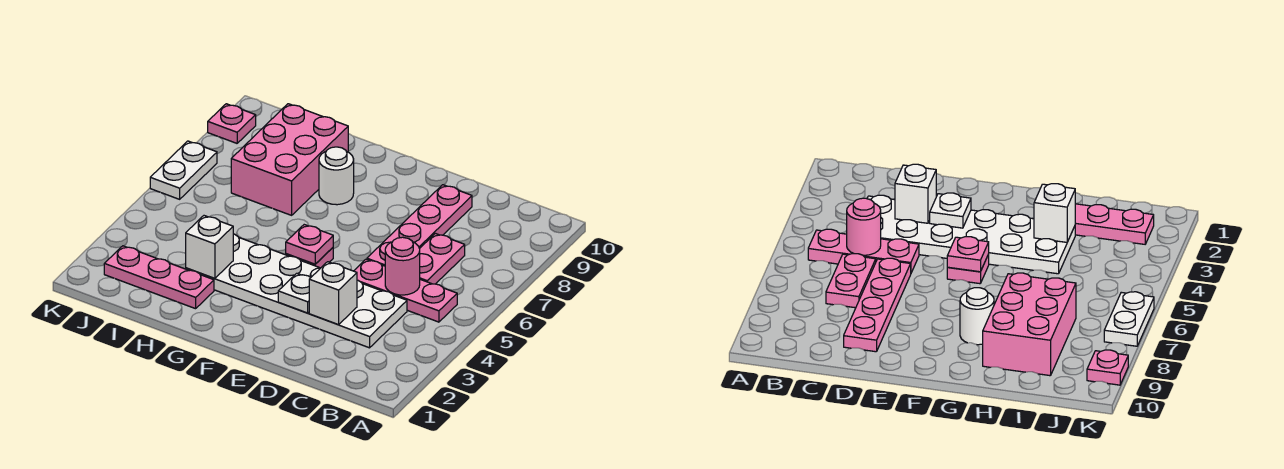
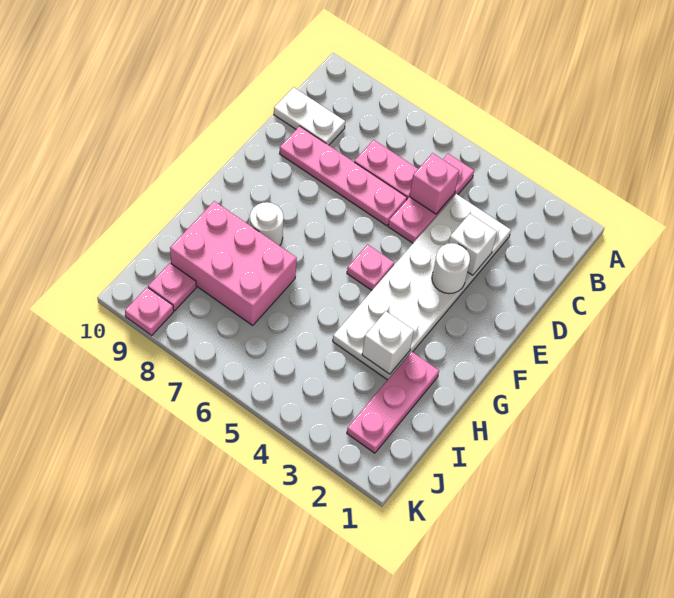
pink 1x1 round brick [385,237,420,295] -> pink 1x1 brick [410,153,459,214]
white 1x1 plate [278,273,311,313] -> white 1x1 round brick [432,243,470,294]
pink 1x1 plate [286,225,333,264] -> pink 1x1 plate moved to [148,263,196,311]
white 1x2 plate [150,141,217,199] -> white 1x2 plate moved to [274,87,345,145]

